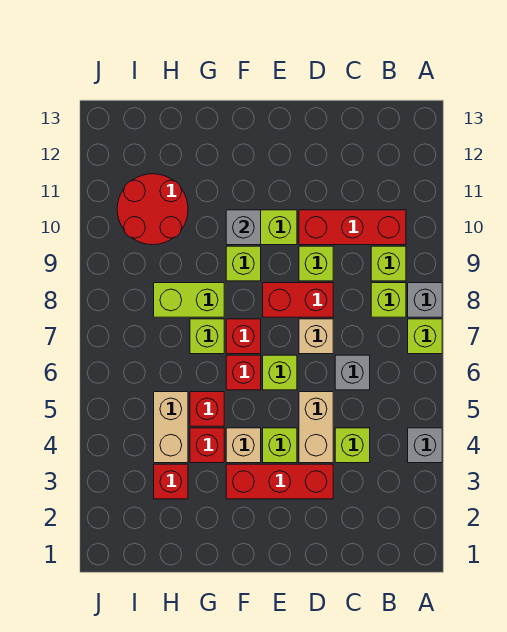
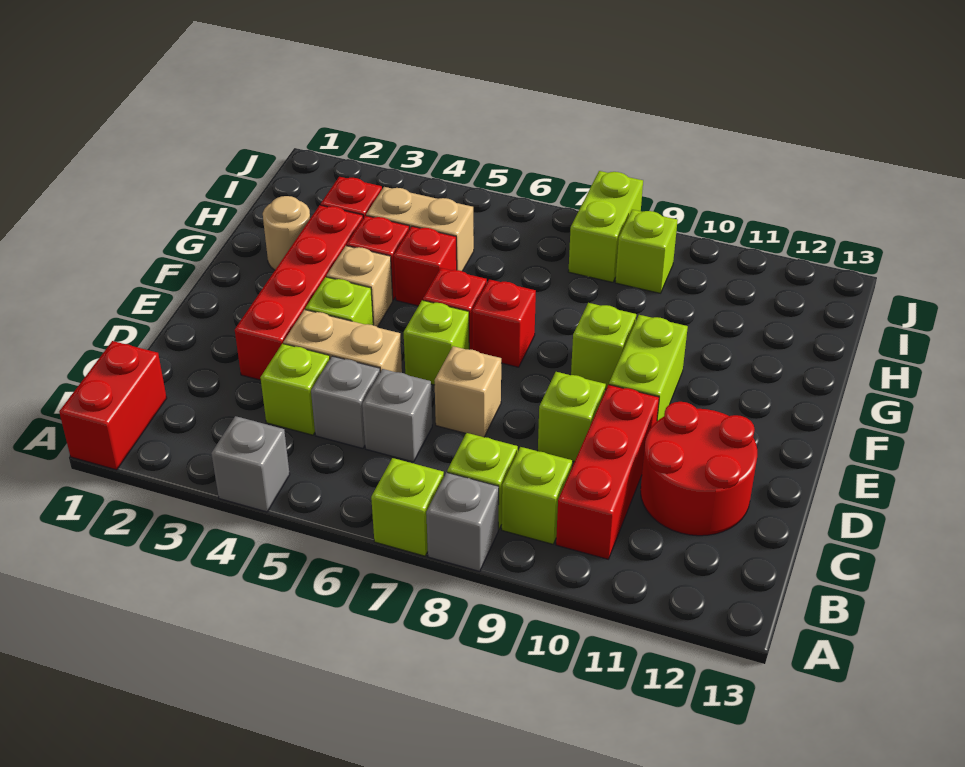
red 1x3 brick [226,464,333,499] -> red 1x4 brick [235,205,363,380]
red 1x2 brick [263,283,333,317] -> red 1x2 brick moved to [59,341,167,470]
grey 1x1 brick [226,210,261,245] -> grey 1x1 brick moved to [311,356,380,448]
none -> tan 1x1 round brick [263,196,310,270]
lime 1x1 brick [190,319,224,354] -> lime 1x1 brick moved to [615,210,678,293]
lime 1x2 brick [154,283,224,317] -> lime 1x2 brick moved to [568,171,643,282]
red 2x2 round brick [117,174,188,245] -> red 2x2 round brick moved to [641,402,757,536]

